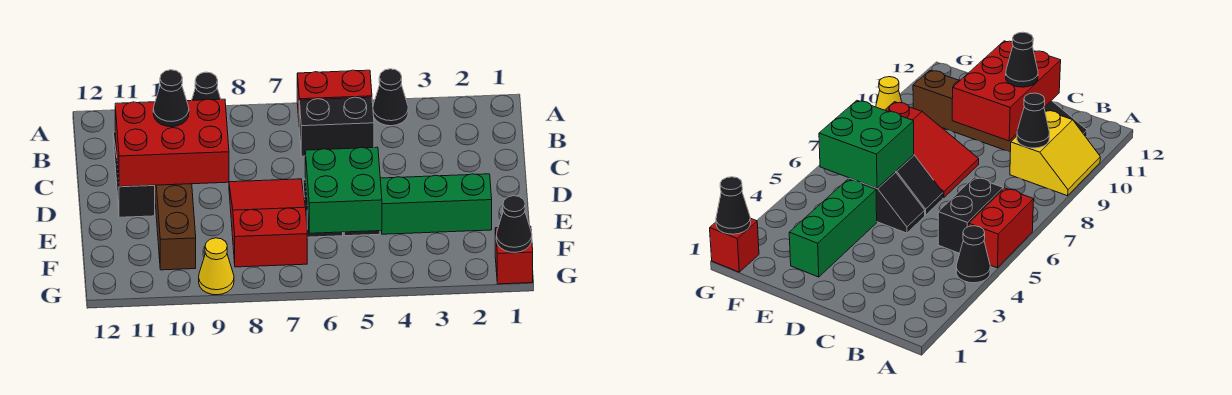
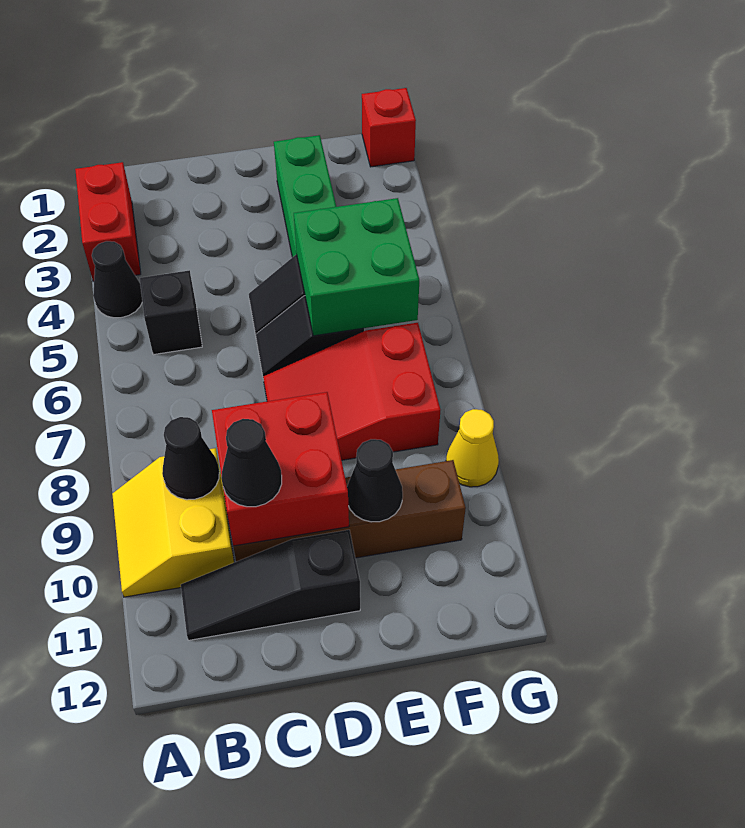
red 1x2 brick [297,70,372,118] -> red 1x2 brick moved to [75,162,141,282]
black 1x2 brick [299,97,374,156] -> black 1x1 brick [140,270,202,355]
red 2x3 brick [115,99,229,187] -> red 2x2 brick [212,392,349,546]
black 1x1 cone [496,196,532,253] -> black 1x1 cone moved to [347,439,403,522]

